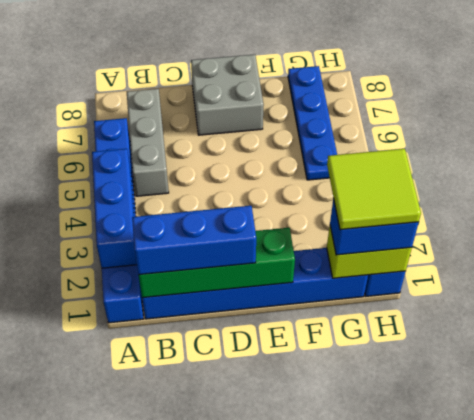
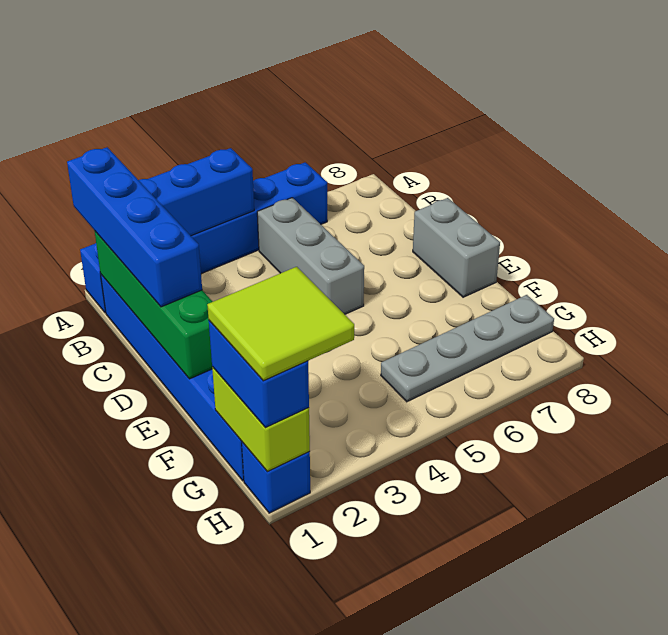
blue 1x3 brick [132,206,256,275] -> blue 1x4 brick [67,147,202,307]
grey 1x3 brick [127,89,169,196] -> grey 1x3 brick turned to [257,198,364,314]
grey 2x2 brick [191,54,264,135] -> grey 1x2 brick [413,198,500,297]
blue 1x4 plate [288,66,337,180] -> grey 1x4 plate [381,295,554,402]

